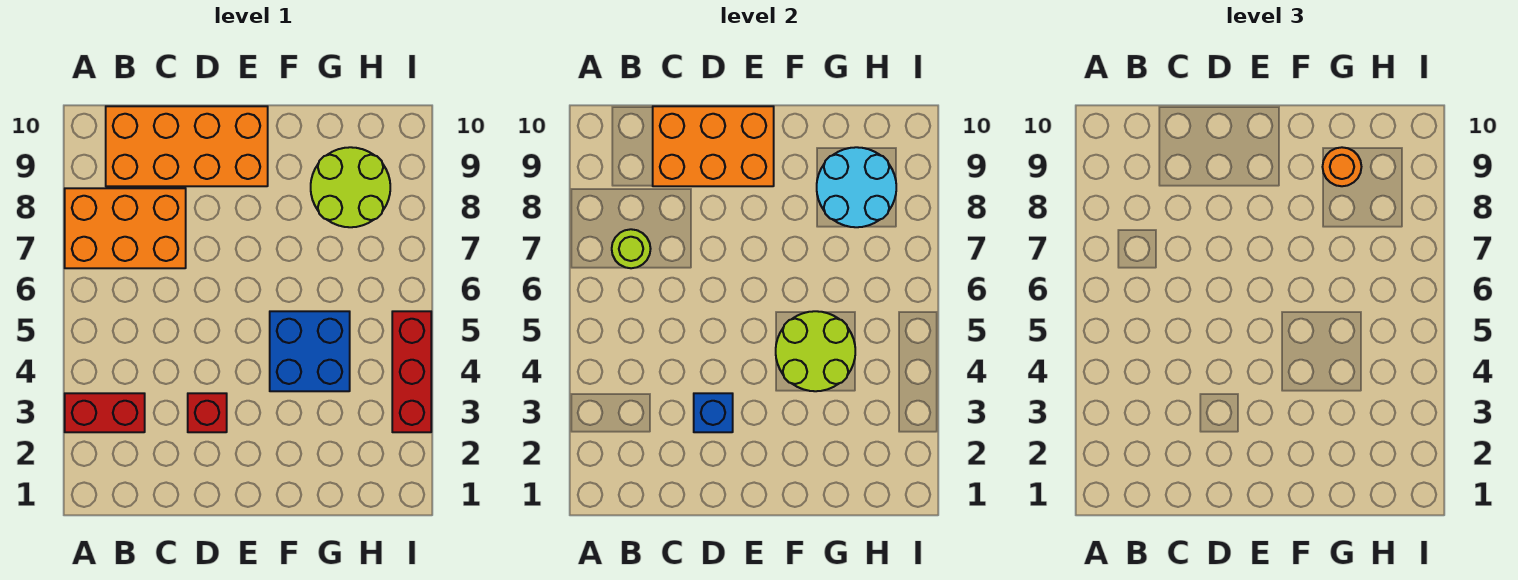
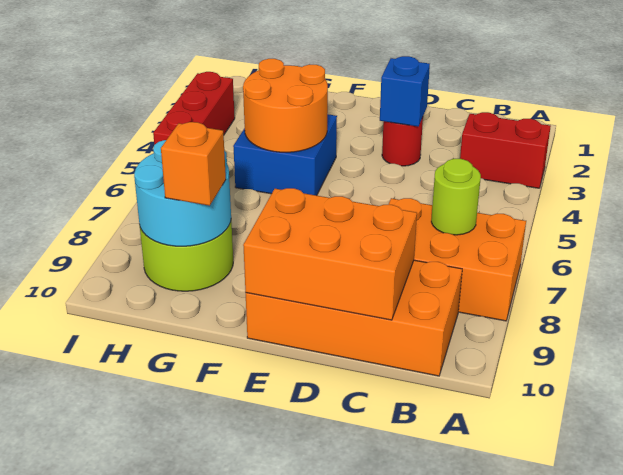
red 1x1 brick [188,393,227,432] -> red 1x1 round brick [382,118,423,166]
lime 2x2 round brick [776,311,855,391] -> orange 2x2 round brick [243,59,328,152]
orange 1x1 round brick [1323,147,1361,186] -> orange 1x1 brick [161,122,226,206]

